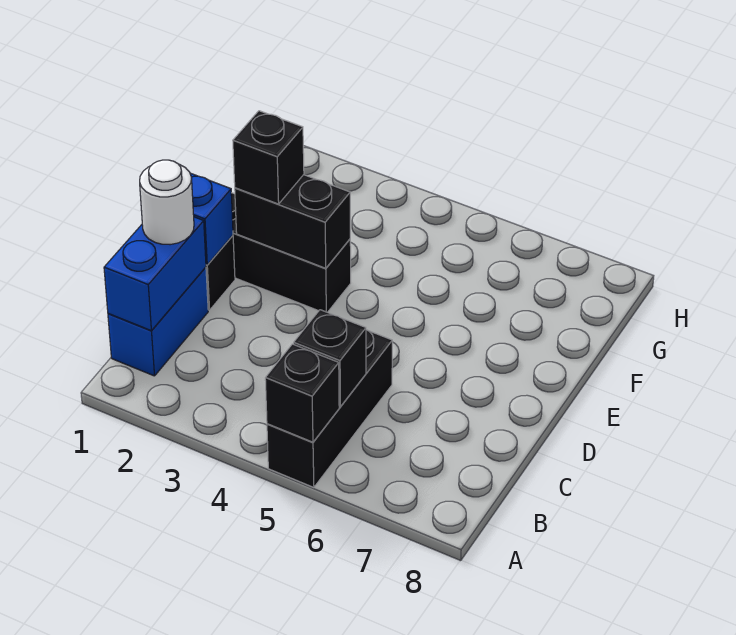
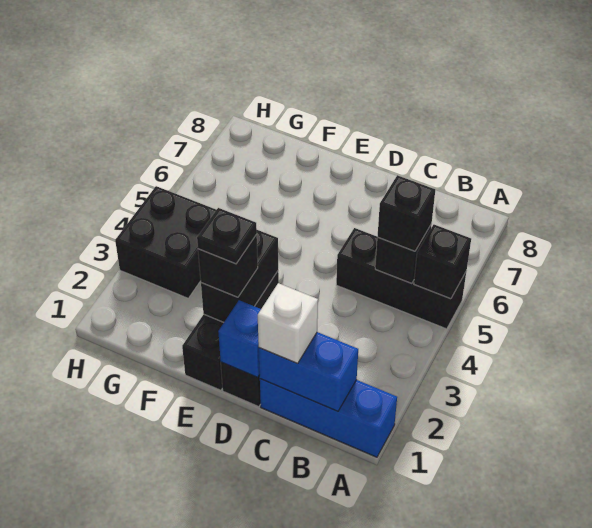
blue 1x2 brick [108,267,208,376] -> blue 1x3 brick [260,379,397,457]
none -> black 1x1 brick [377,175,435,251]
white 1x1 round brick [140,160,194,245] -> white 1x1 brick [258,283,318,363]
none -> black 1x1 plate [197,208,257,264]
none -> black 2x2 brick [115,186,216,298]

